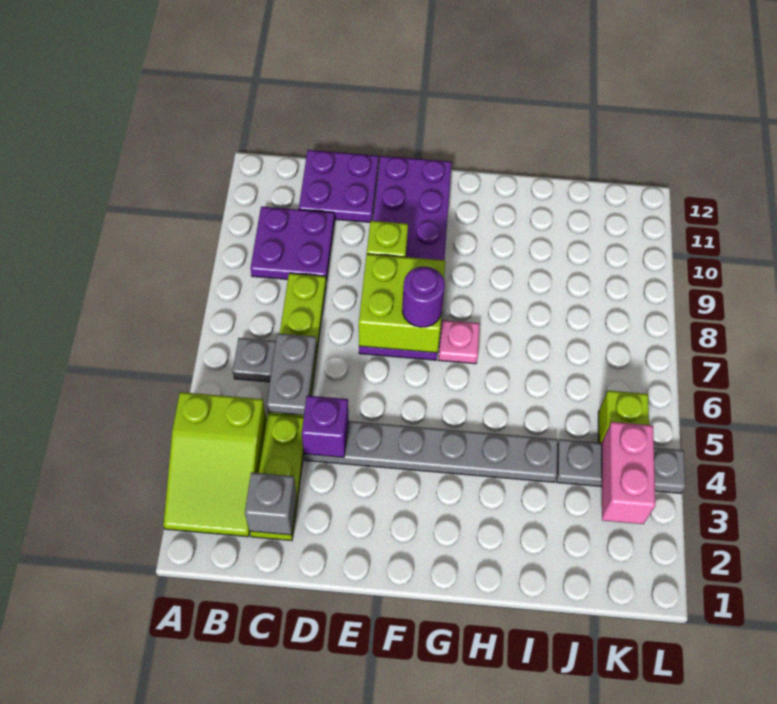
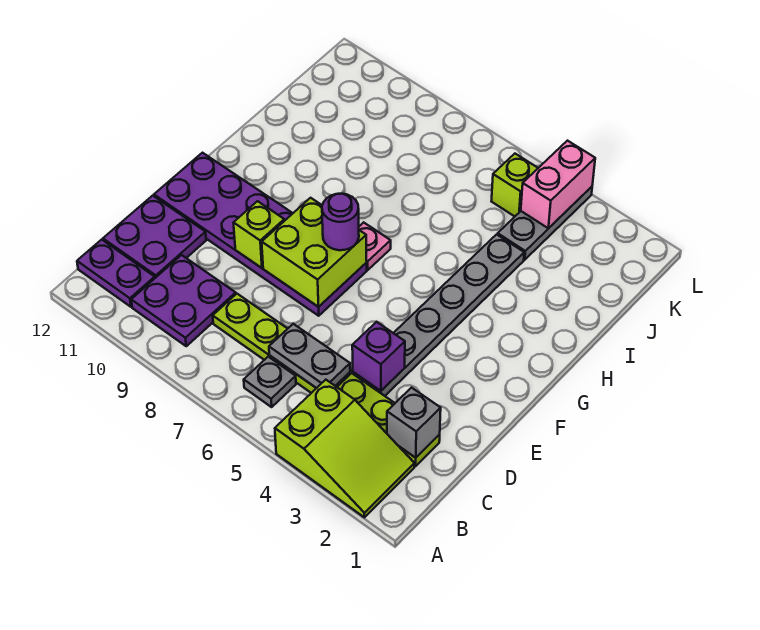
none -> purple 1x2 plate [77,240,155,307]
pink 1x2 brick [602,422,655,524] -> pink 1x2 brick turned to [521,141,595,228]

